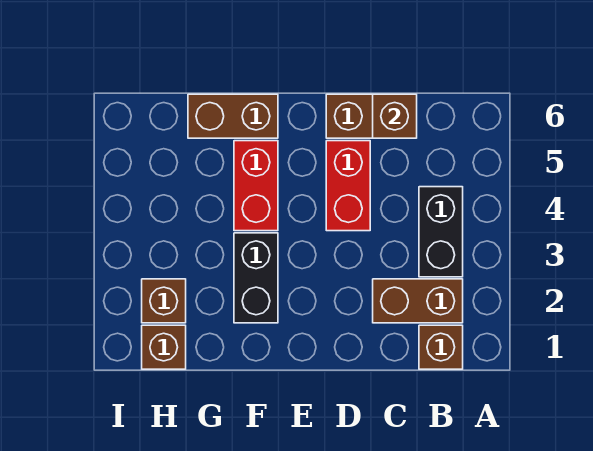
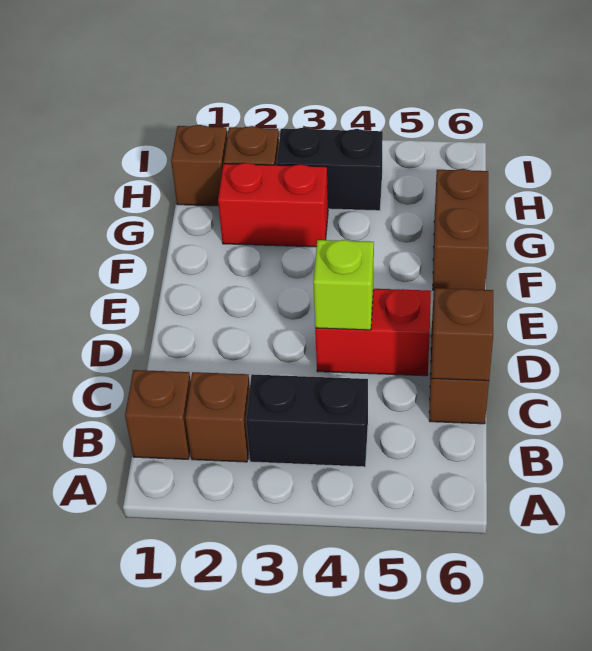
brown 1x2 brick [373,279,463,323] -> brown 1x1 brick [185,372,250,462]
none -> lime 1x1 brick [313,240,374,330]
black 1x2 brick [234,233,278,323] -> black 1x2 brick moved to [277,127,383,211]
red 1x2 brick [234,141,278,231] -> red 1x2 brick moved to [218,163,328,247]

